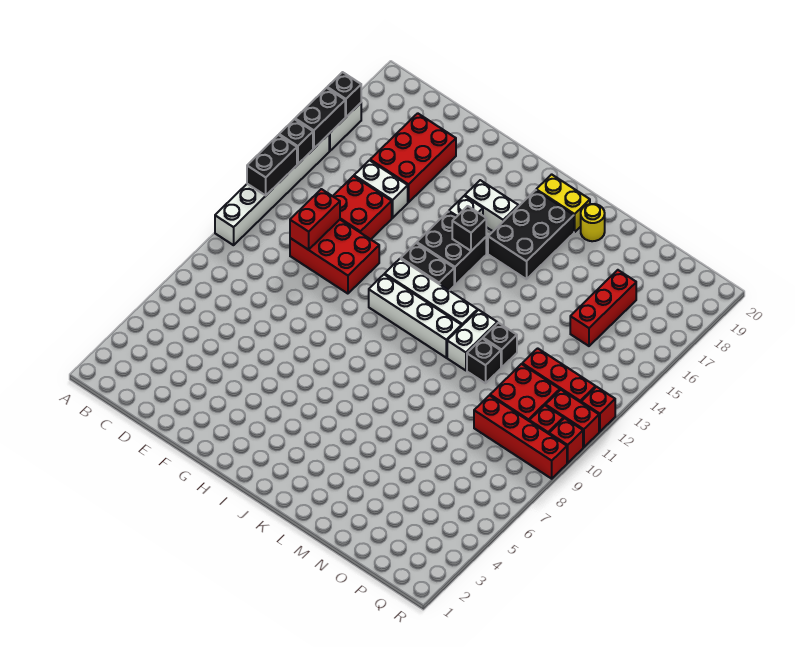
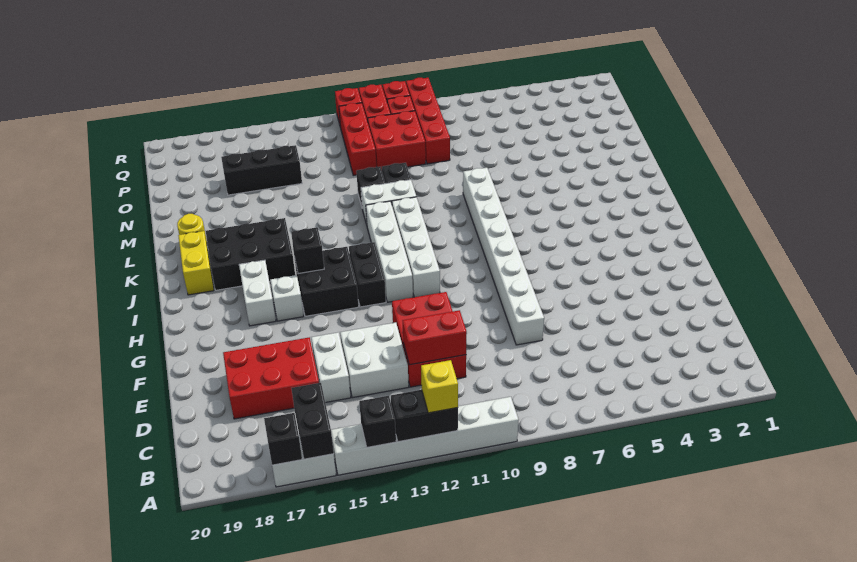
none -> yellow 1x1 brick [421,360,458,413]
black 1x2 brick [295,88,345,148] -> black 1x2 brick turned to [291,383,334,459]
red 2x2 brick [333,176,392,239] -> white 2x2 brick [340,322,409,398]
none -> white 1x8 brick [463,168,544,345]
red 1x3 brick [570,270,636,346] -> black 1x3 brick [221,145,302,195]

